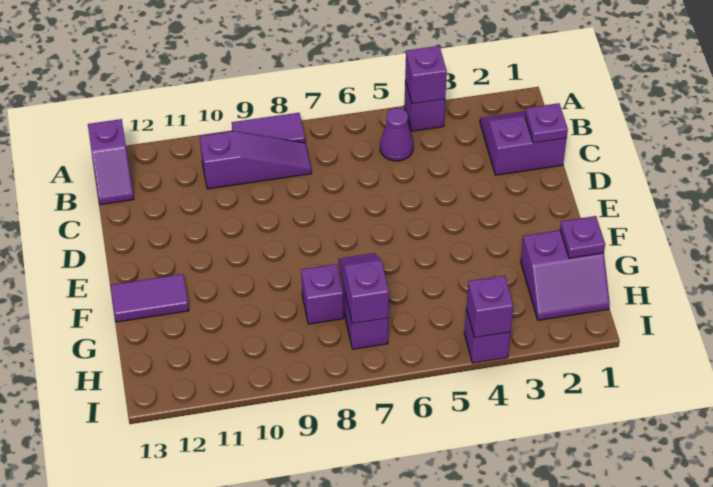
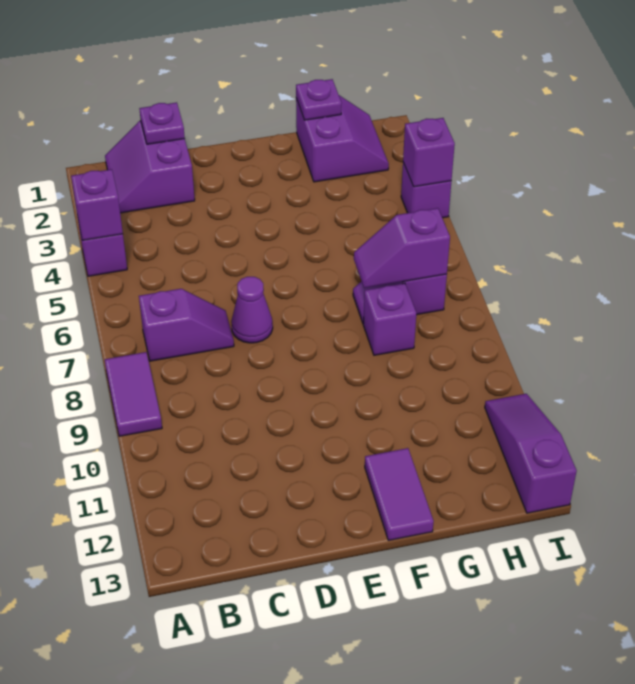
purple 1x2 slope [88,119,134,205] -> purple 1x2 slope moved to [139,289,234,361]
purple 1x1 cone [380,108,413,161] -> purple 1x1 cone moved to [231,277,273,343]
purple 1x3 slope [200,131,312,189] -> purple 1x3 slope moved to [485,394,577,513]

